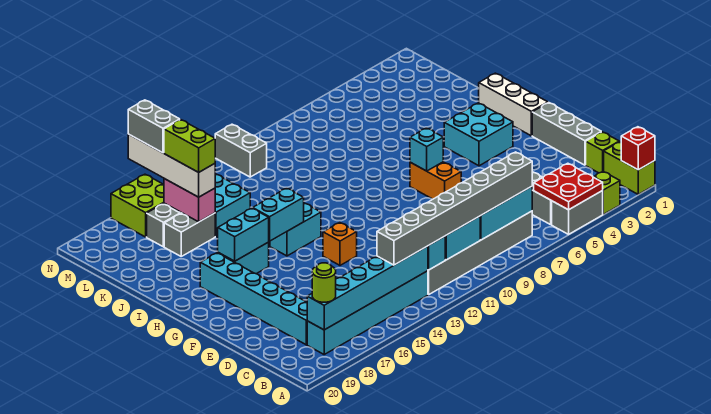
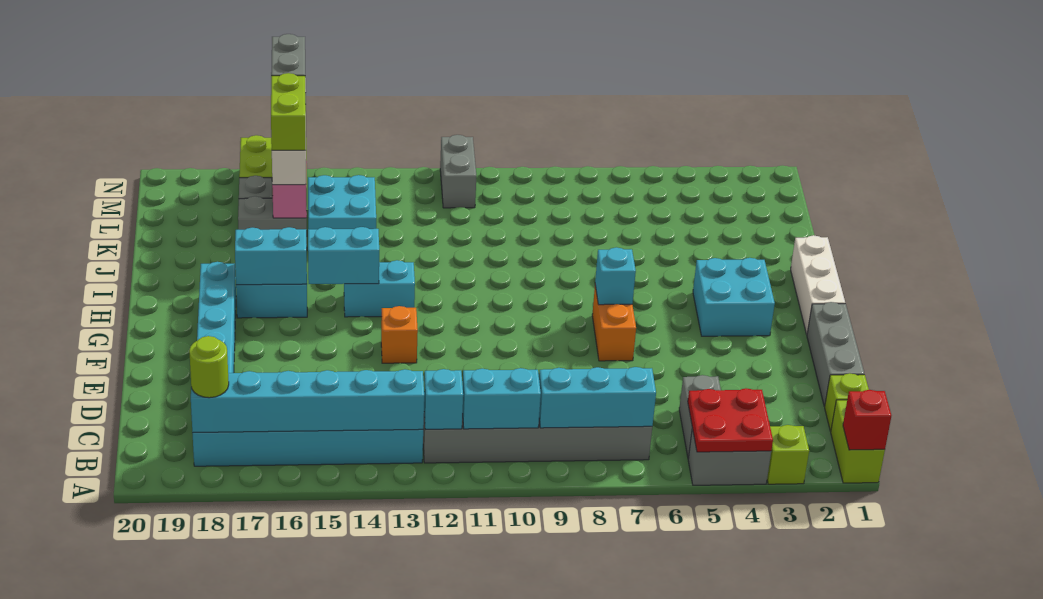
grey 1x8 brick [377,152,532,265] -> none

